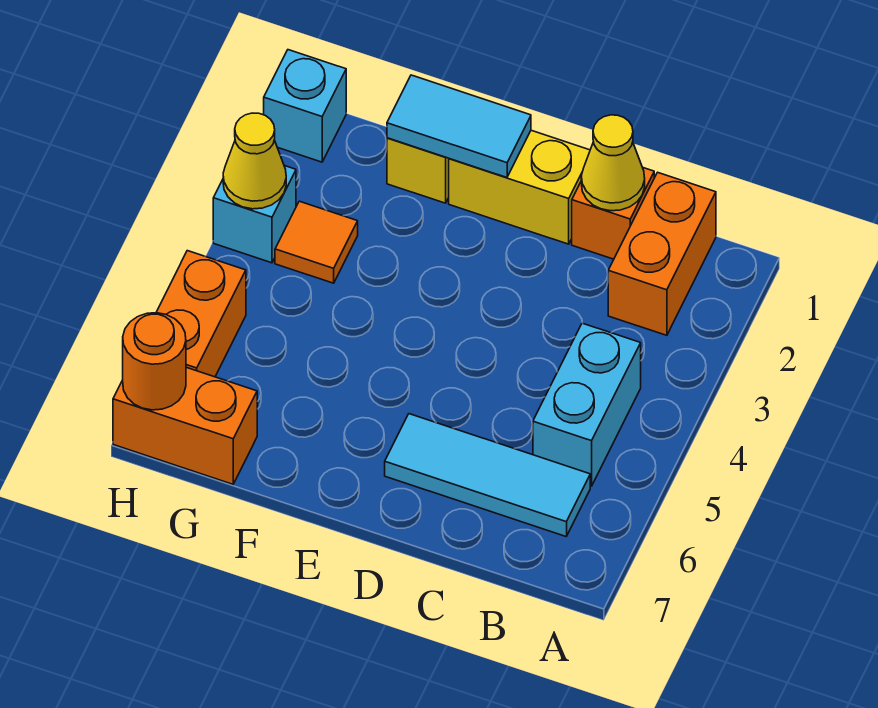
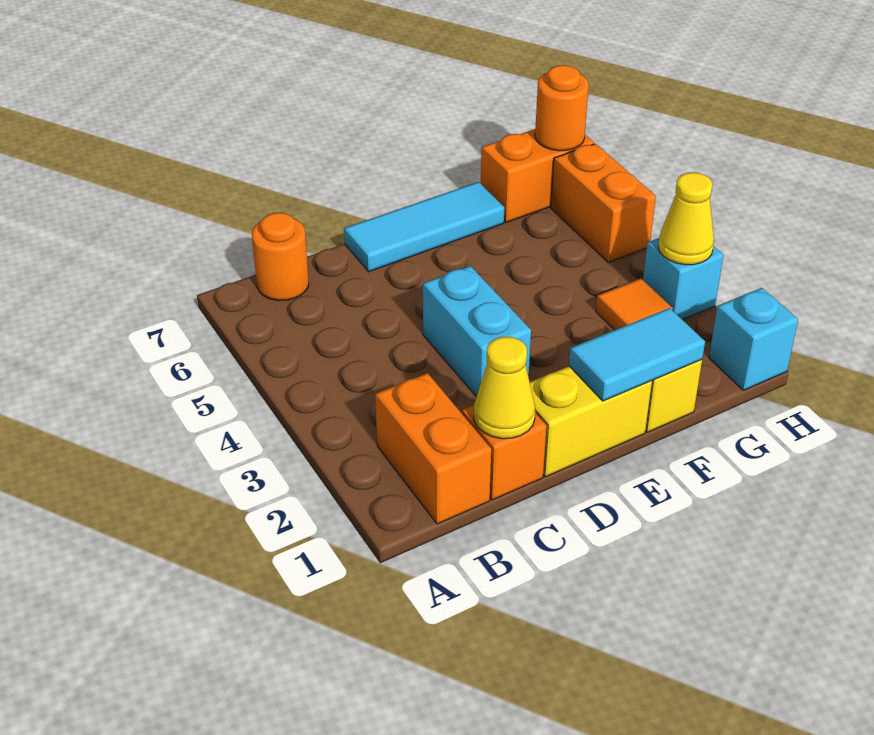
cyan 1x2 brick [533,323,641,486] -> cyan 1x2 brick moved to [423,266,531,397]
cyan 1x3 tile [385,414,590,536] -> cyan 1x3 tile moved to [344,182,504,272]
none -> orange 1x1 round brick [252,213,309,301]

